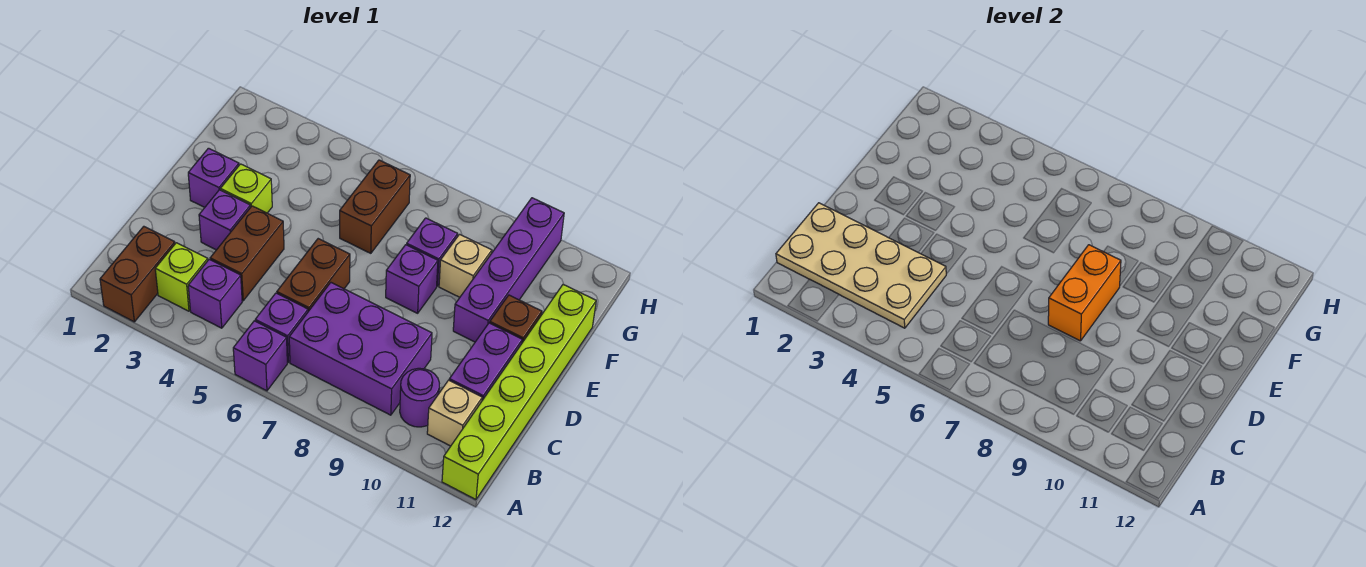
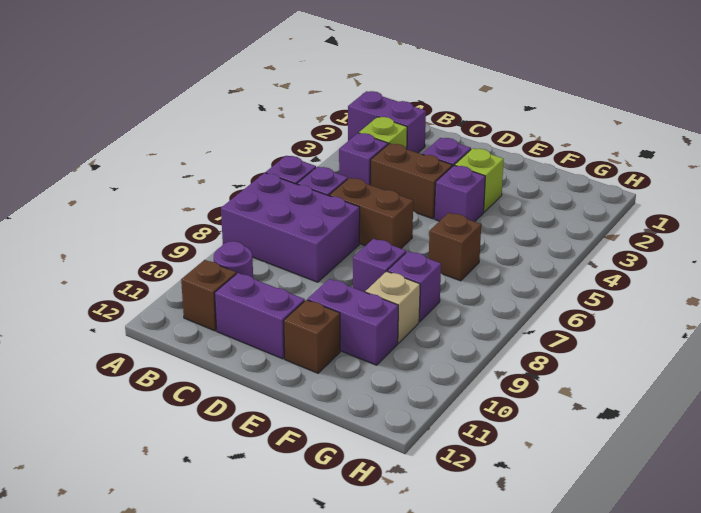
brown 1x2 brick [100,226,175,322] -> purple 1x2 brick [348,91,426,153]
lime 1x6 brick [442,284,596,500] -> none
tan 2x4 plate [776,203,946,328] -> none
purple 2x3 brick [289,283,432,415] -> purple 2x3 brick turned to [221,173,360,282]
tan 1x1 brick [427,380,482,446] -> brown 1x1 brick [181,260,236,331]
orange 1x2 brick [1048,245,1121,341] -> none
purple 1x1 brick [188,148,239,207] -> purple 1x1 brick moved to [434,165,485,222]
purple 1x4 brick [453,198,564,342] -> purple 1x2 brick [308,279,398,365]
brown 1x2 brick [340,160,410,253] -> brown 1x1 brick [429,213,481,281]

